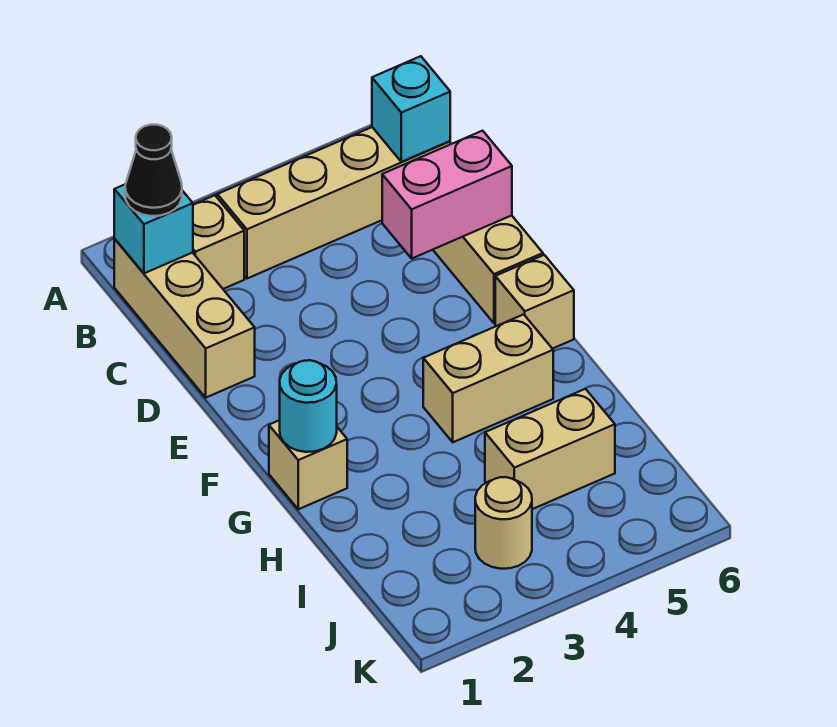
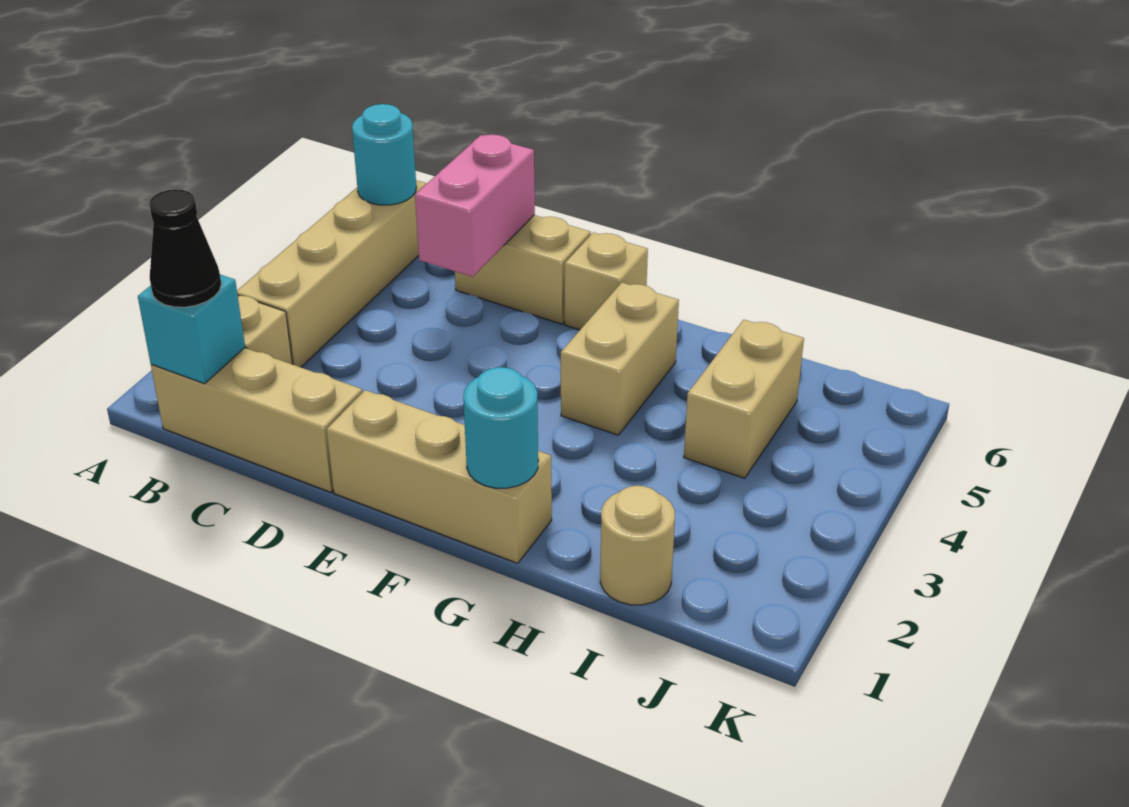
cyan 1x1 brick [372,56,450,162] -> cyan 1x1 round brick [352,104,416,205]
tan 1x1 brick [269,420,347,509] -> tan 1x3 brick [327,390,552,563]
tan 1x1 round brick [475,477,532,569] -> tan 1x1 round brick moved to [600,486,675,605]

